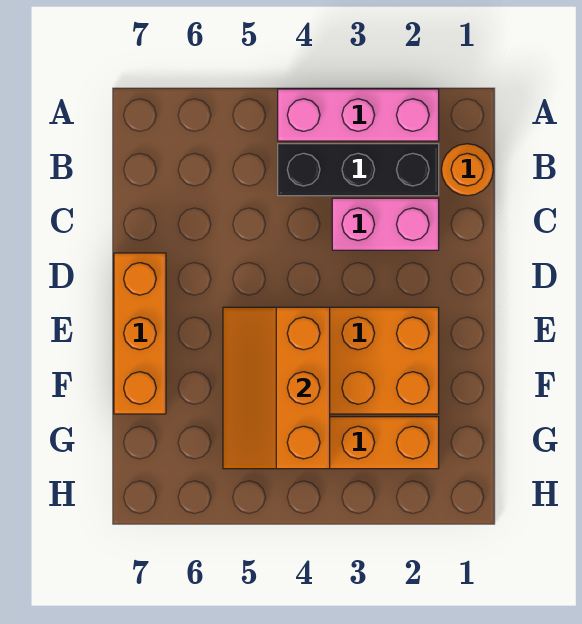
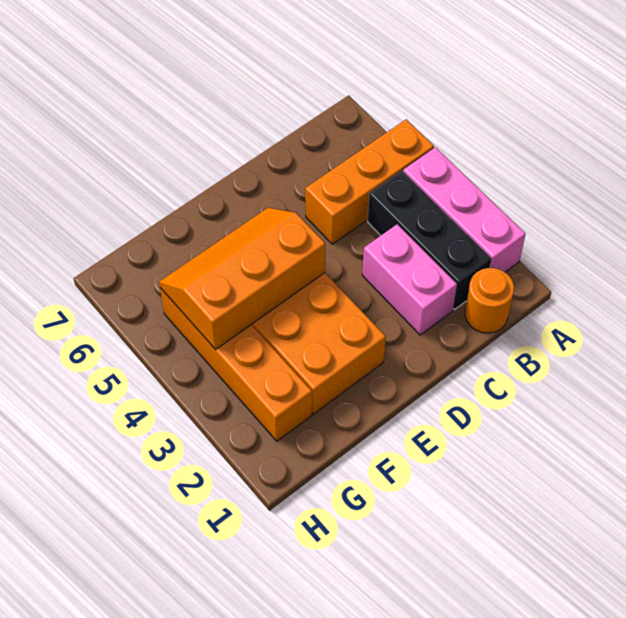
orange 1x3 brick [114,253,166,414] -> orange 1x3 brick moved to [305,119,434,244]

